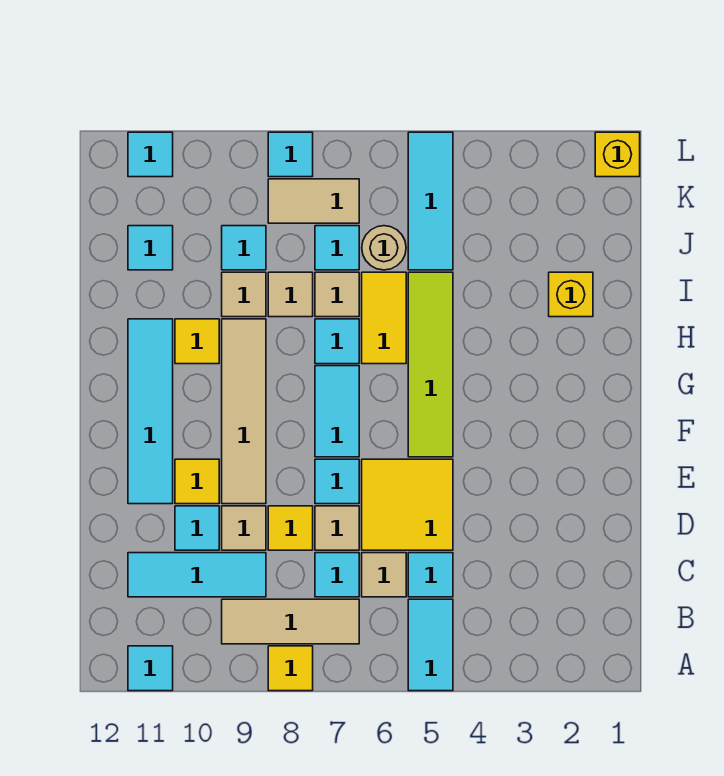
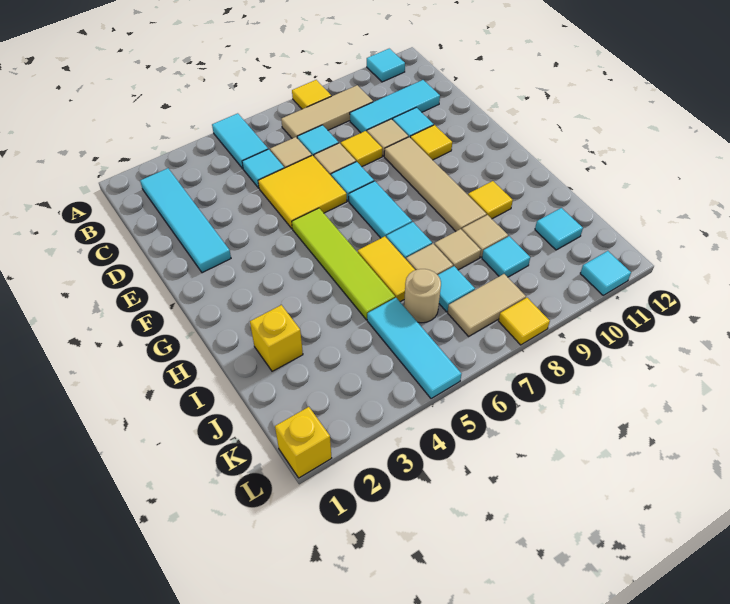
cyan 1x4 tile [128,319,173,504] -> cyan 1x4 tile moved to [140,168,231,273]
cyan 1x1 tile [268,132,313,177] -> yellow 1x1 tile [499,298,550,345]

